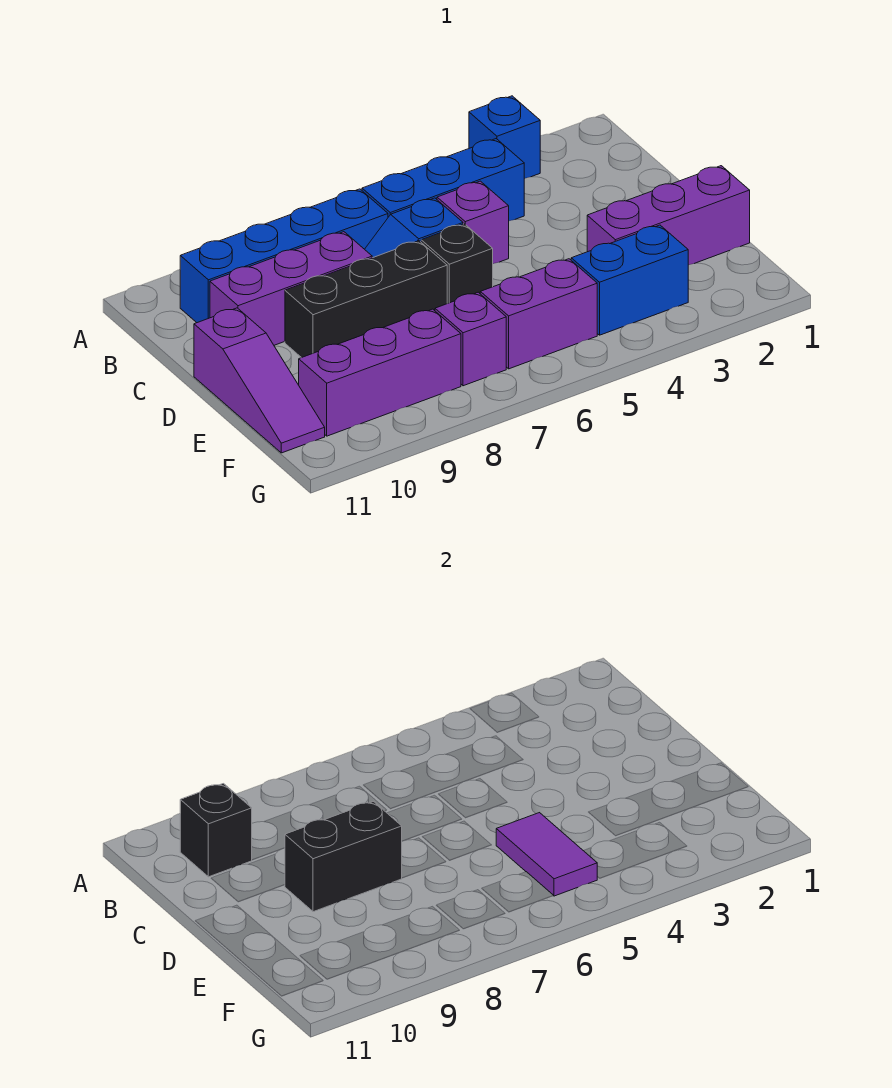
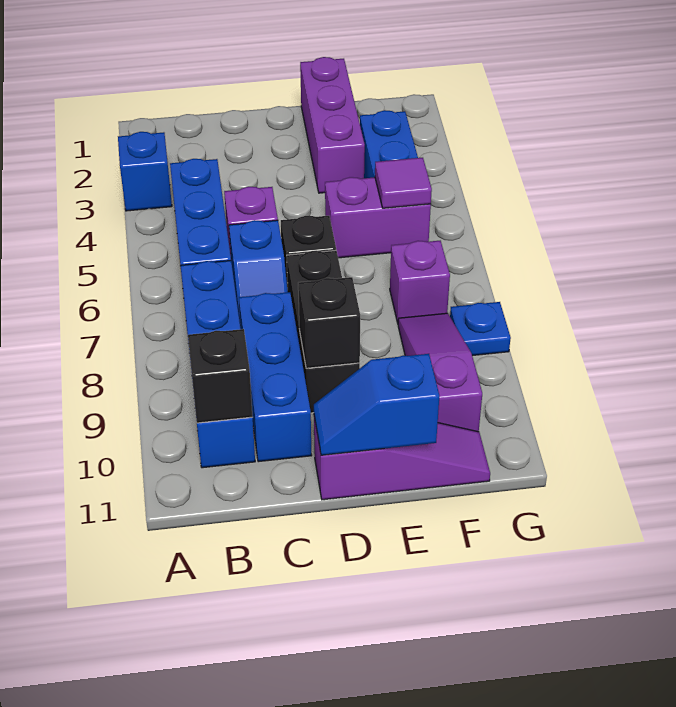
purple 1x3 brick [210,232,372,345] -> blue 1x3 brick [239,292,312,462]
black 1x2 brick [285,802,402,912] -> black 1x1 brick [298,277,360,368]
none -> blue 1x2 slope [314,354,439,455]
purple 1x2 tile [496,813,597,896] -> purple 1x1 tile [375,158,432,208]
purple 1x2 brick [480,259,597,369] -> purple 1x2 brick turned to [325,177,431,258]
purple 1x3 brick [299,309,461,436] -> purple 1x3 slope [398,313,482,432]
none -> blue 1x1 plate [450,302,511,356]

